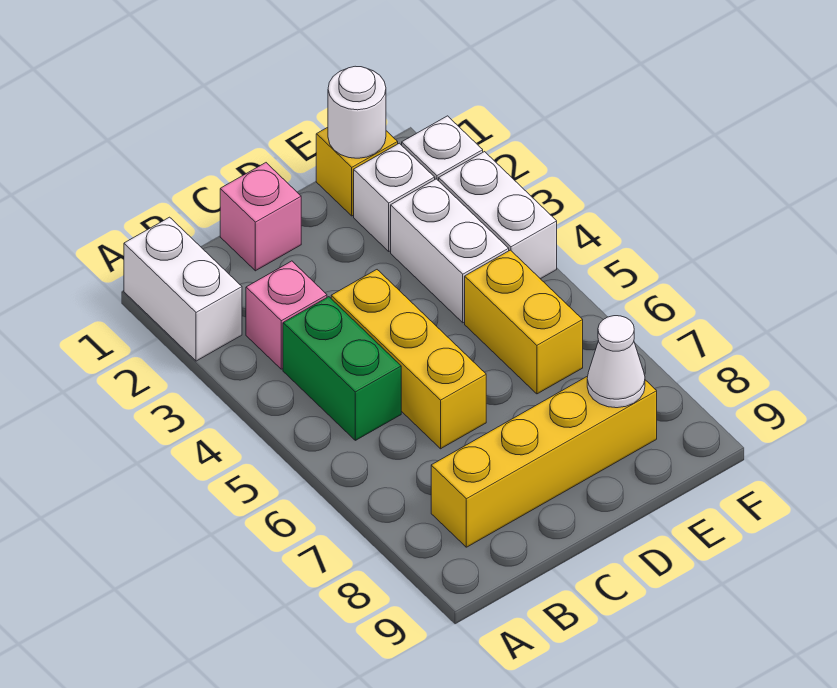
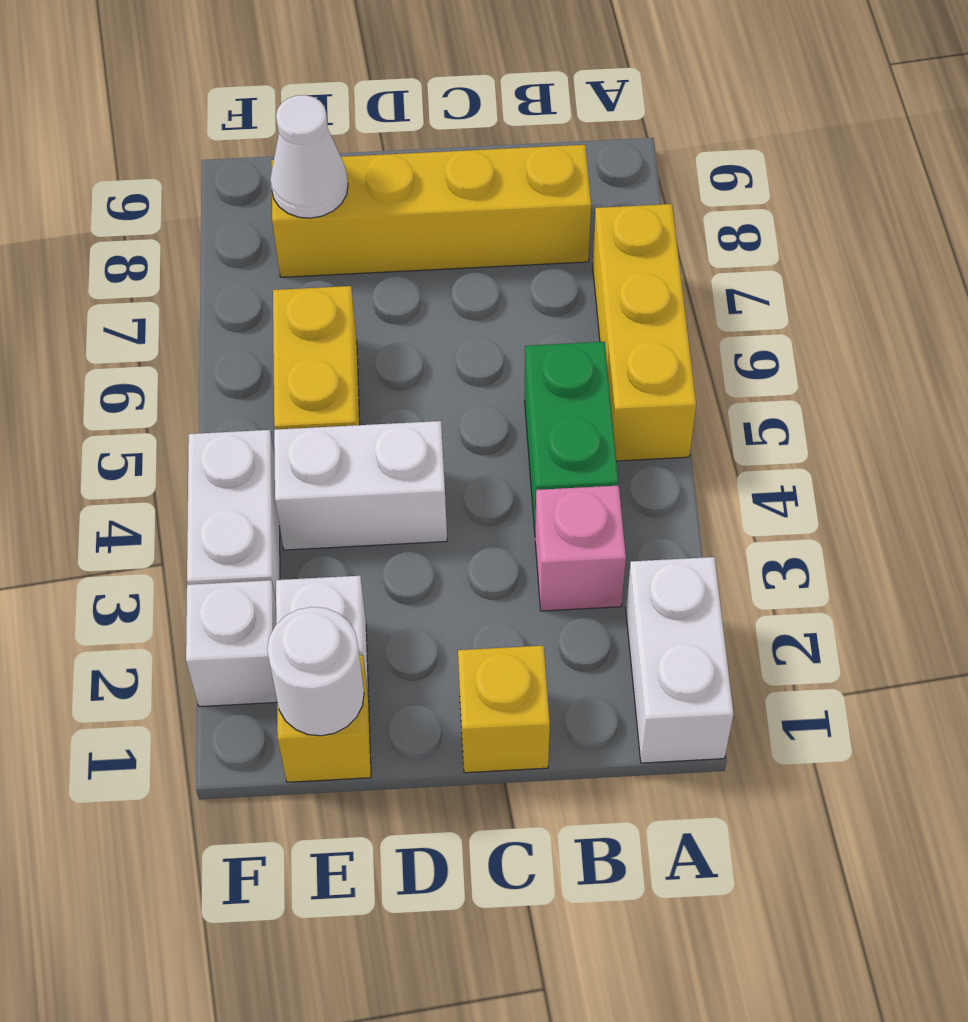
pink 1x1 brick [220,163,301,271] -> yellow 1x1 brick [458,646,550,773]
yellow 1x3 brick [331,270,486,449] -> yellow 1x3 brick moved to [592,204,696,461]
white 1x2 brick [391,179,509,323] -> white 1x2 brick turned to [274,421,447,550]

